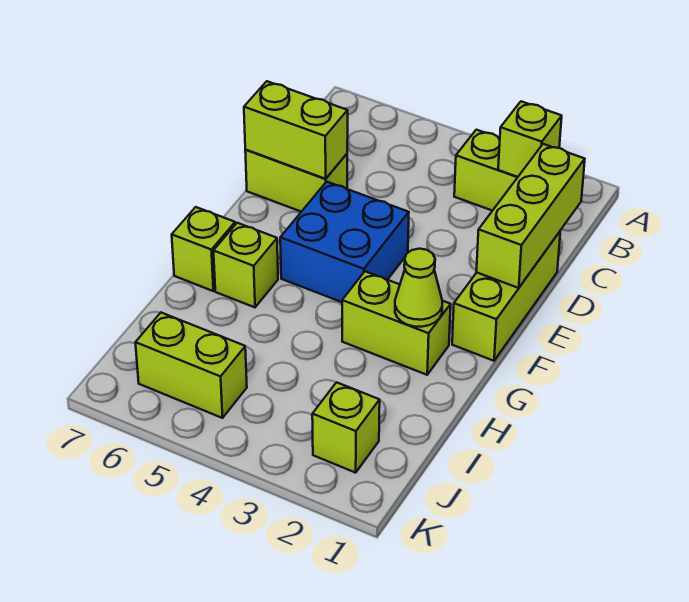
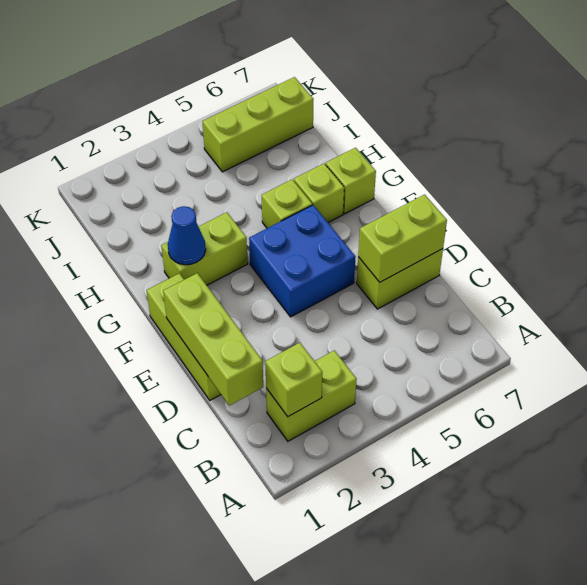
lime 1x1 cone [395,249,442,327] -> blue 1x1 cone [168,206,206,265]
lime 1x1 brick [312,382,380,473] -> lime 1x1 brick moved to [262,180,312,228]
lime 1x2 brick [135,313,247,418] -> lime 1x3 brick [202,77,314,172]

